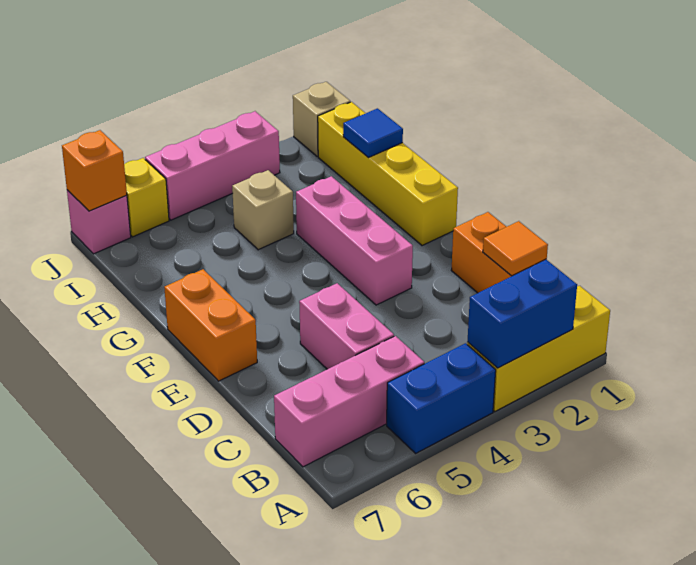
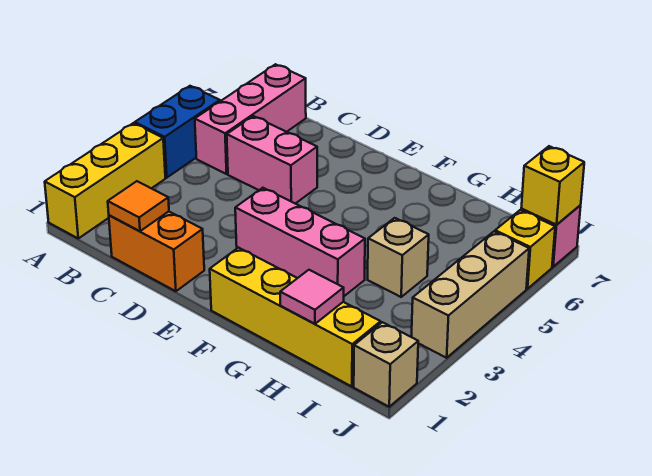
blue 1x2 brick [468,260,577,368] -> none
orange 1x2 brick [164,269,257,381] -> none
blue 1x1 tile [343,108,403,157] -> pink 1x1 tile [280,270,344,324]
pink 1x3 brick [145,111,280,220] -> tan 1x3 brick [411,232,529,358]
orange 1x1 brick [62,130,127,211] -> yellow 1x1 brick [521,146,584,225]

